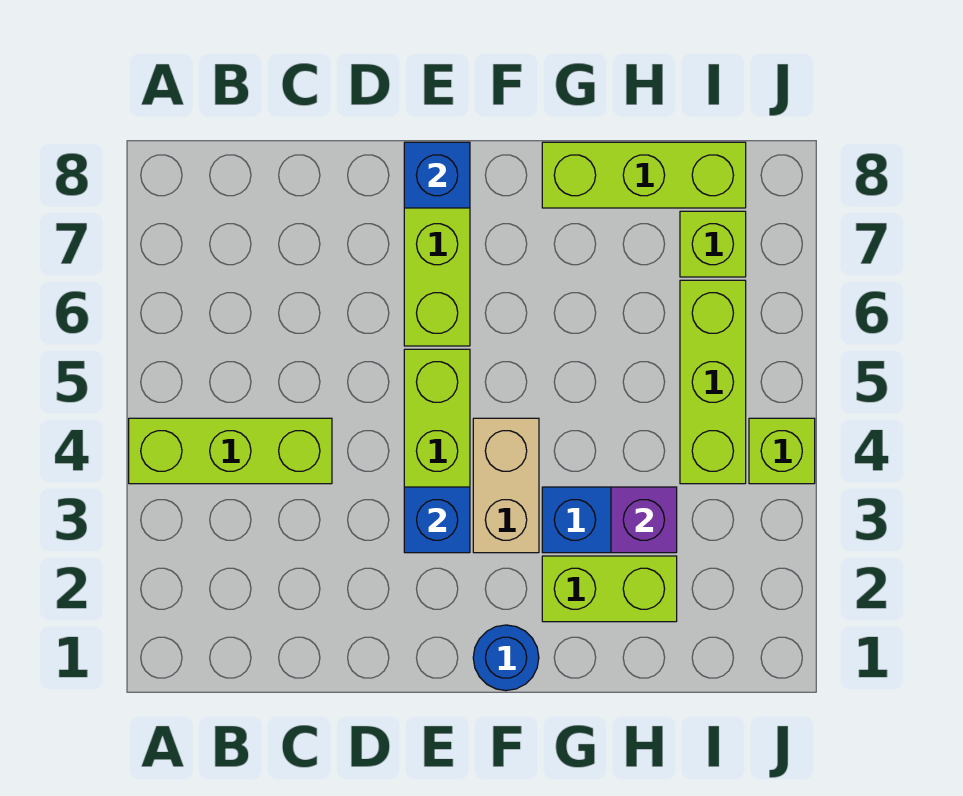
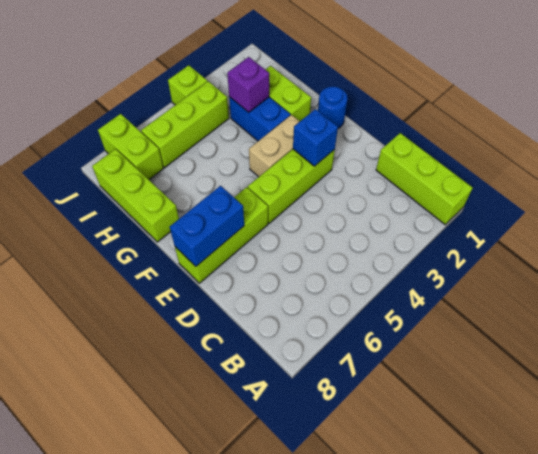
lime 1x3 brick [129,418,332,484] -> lime 1x3 brick moved to [376,133,473,225]
blue 1x1 brick [404,142,470,208] -> blue 1x2 brick [170,186,244,266]
lime 1x1 brick [680,211,746,277] -> lime 1x2 brick [98,114,164,179]

